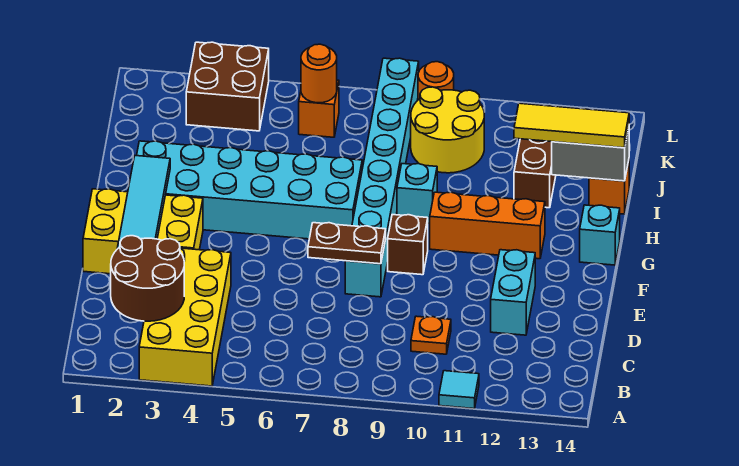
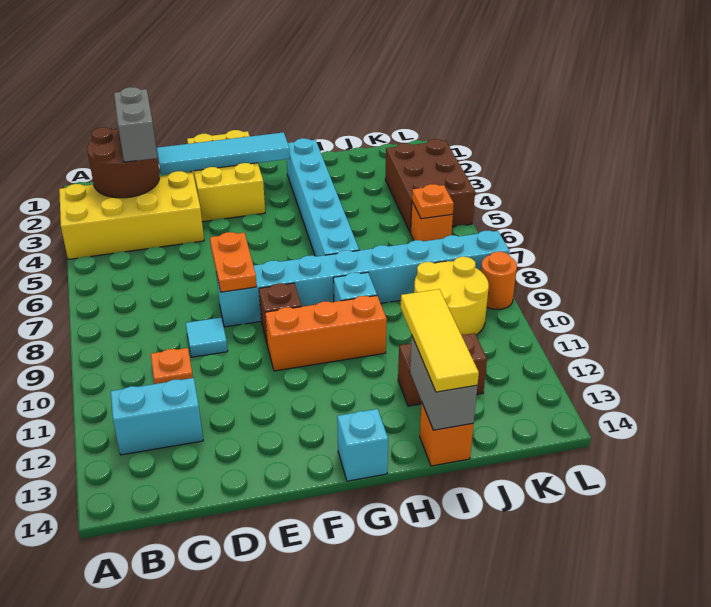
cyan 1x1 tile [439,371,479,409] -> cyan 1x1 tile moved to [186,318,228,357]
none -> grey 1x2 brick [114,87,157,162]
cyan 1x2 brick [491,250,535,335] -> cyan 1x2 brick moved to [111,378,203,455]
brown 1x2 plate [308,223,386,264] -> orange 1x2 plate [210,232,257,292]
cyan 2x6 brick [137,141,362,239] -> cyan 1x6 brick [287,138,359,257]
orange 1x3 brick [430,192,545,259] -> orange 1x3 brick turned to [265,296,387,371]
brown 2x2 brick [186,42,269,131] -> brown 2x3 brick [385,139,475,233]
orange 1x1 round brick [301,44,337,103] -> orange 1x1 plate [412,184,454,219]

